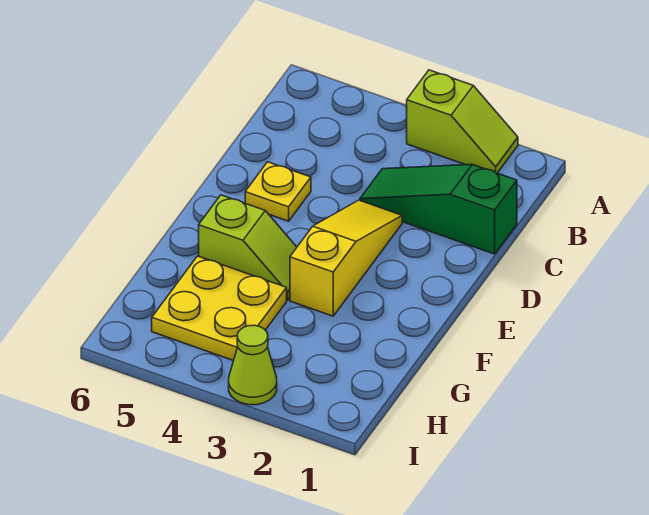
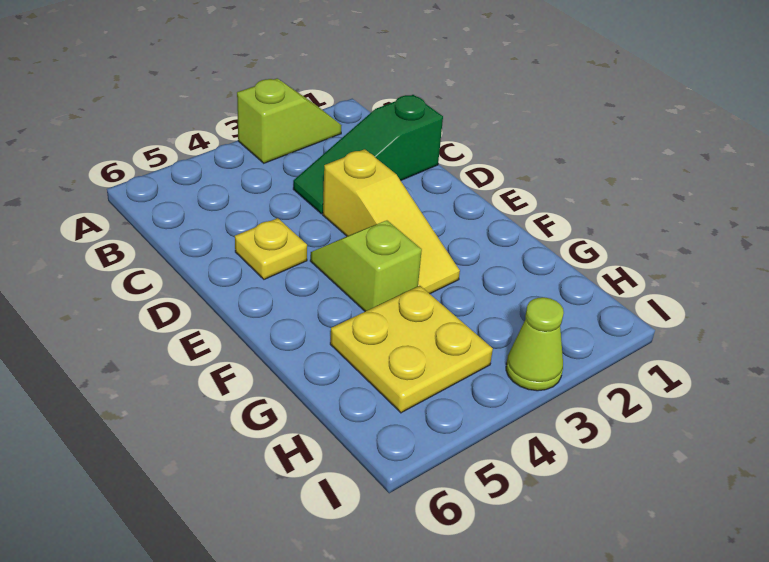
yellow 1x3 slope [290,200,402,316] -> yellow 1x3 slope turned to [323,149,460,294]
lime 1x2 slope [199,195,297,300] -> lime 1x2 slope turned to [310,221,422,311]

